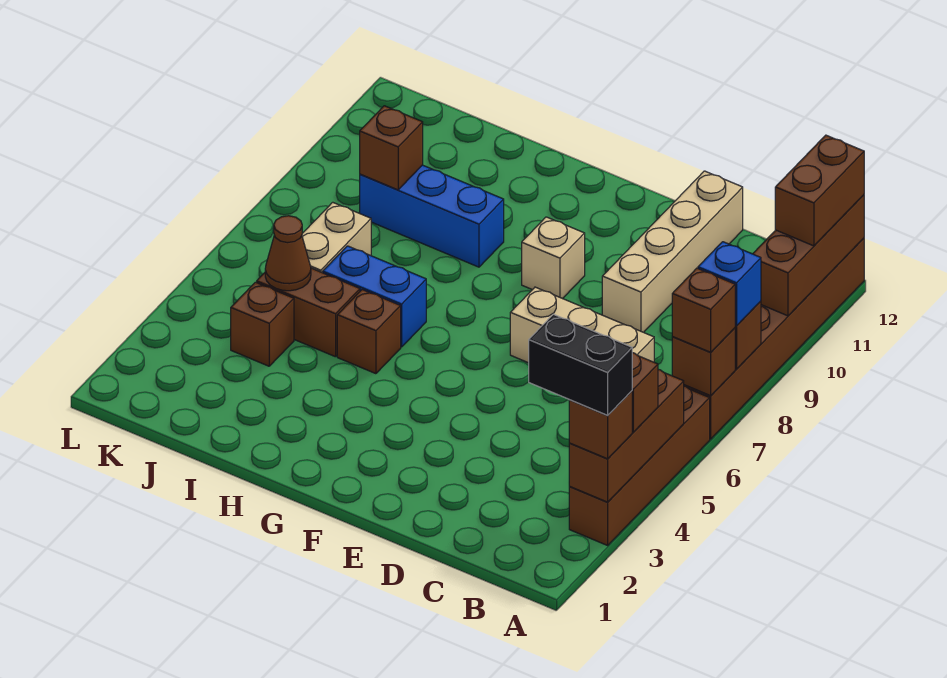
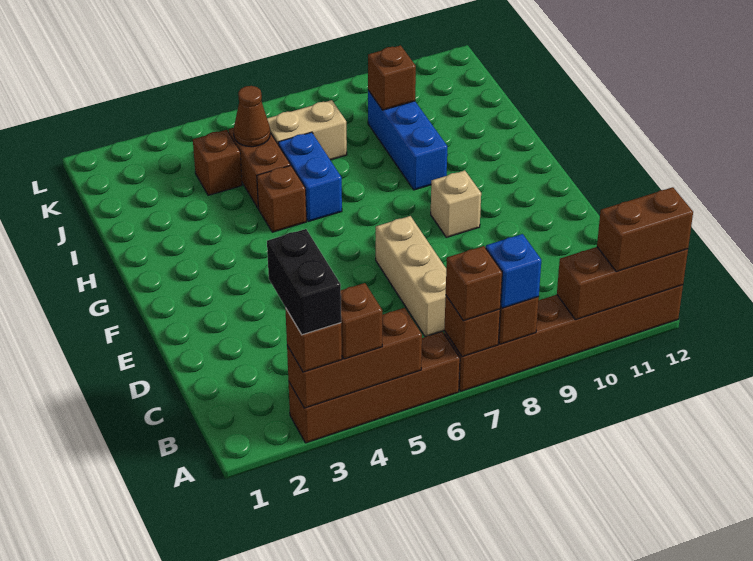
tan 1x4 brick [602,171,743,332] -> none

